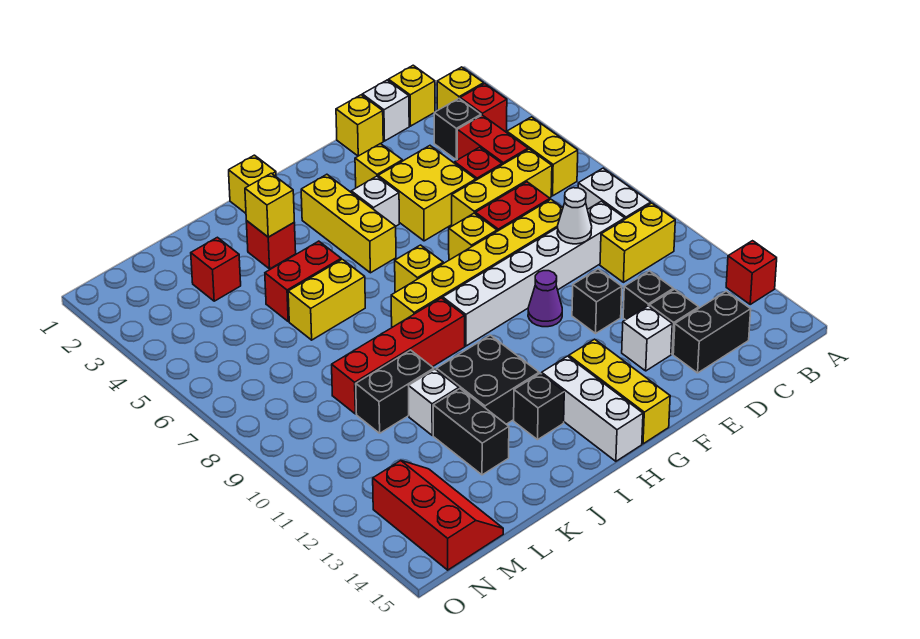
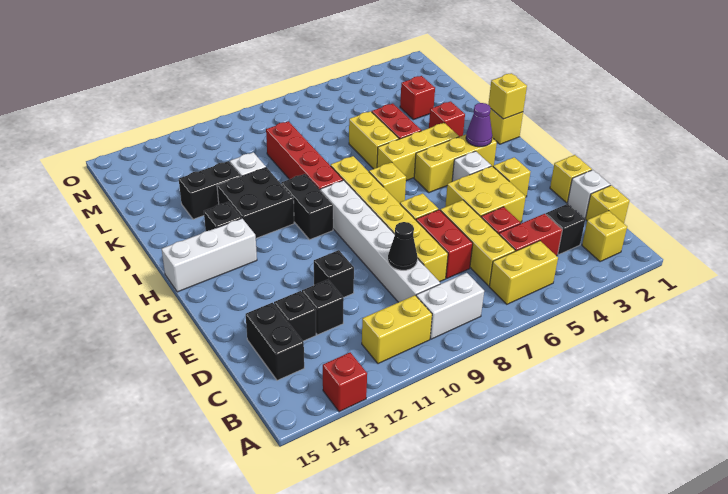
red 1x1 brick [460,84,507,131] -> none
yellow 1x2 brick [600,203,675,282] -> yellow 1x2 brick turned to [362,295,432,364]
white 1x1 cone [557,188,592,244] -> black 1x1 cone [388,222,417,270]
white 1x1 brick [622,306,672,371] -> none
purple 1x1 cone [528,271,562,327] -> purple 1x1 cone moved to [466,103,492,147]
yellow 1x3 brick [569,339,670,444] -> yellow 1x3 brick moved to [377,123,459,180]
yellow 1x1 brick [245,173,294,237] -> yellow 1x1 brick moved to [488,73,527,119]
black 1x2 brick [356,350,434,433] -> black 1x2 brick moved to [281,174,333,240]
red 2x3 slope [373,461,503,570] -> none

